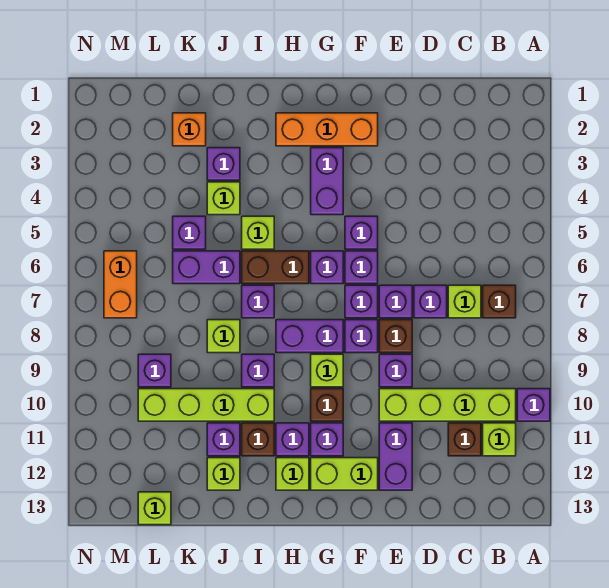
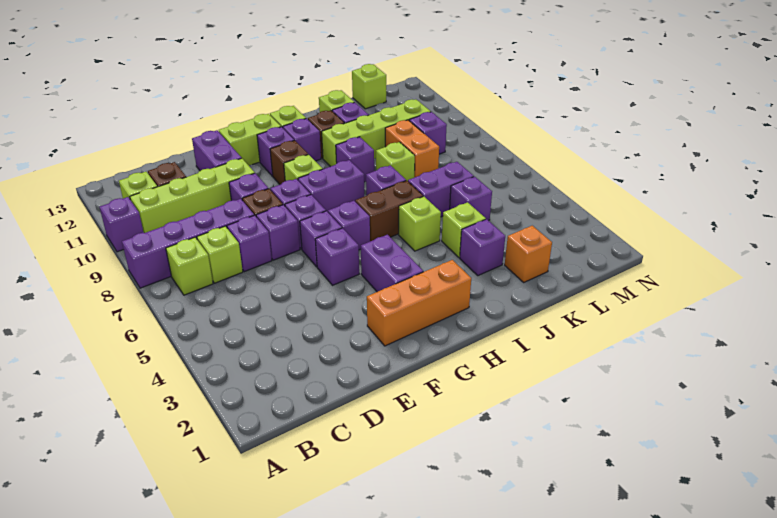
none -> purple 1x4 brick [122,199,254,288]
brown 1x1 brick [483,285,516,318] -> lime 1x1 brick [166,237,213,295]
orange 1x2 brick [104,251,137,318] -> orange 1x2 brick moved to [385,120,439,177]

